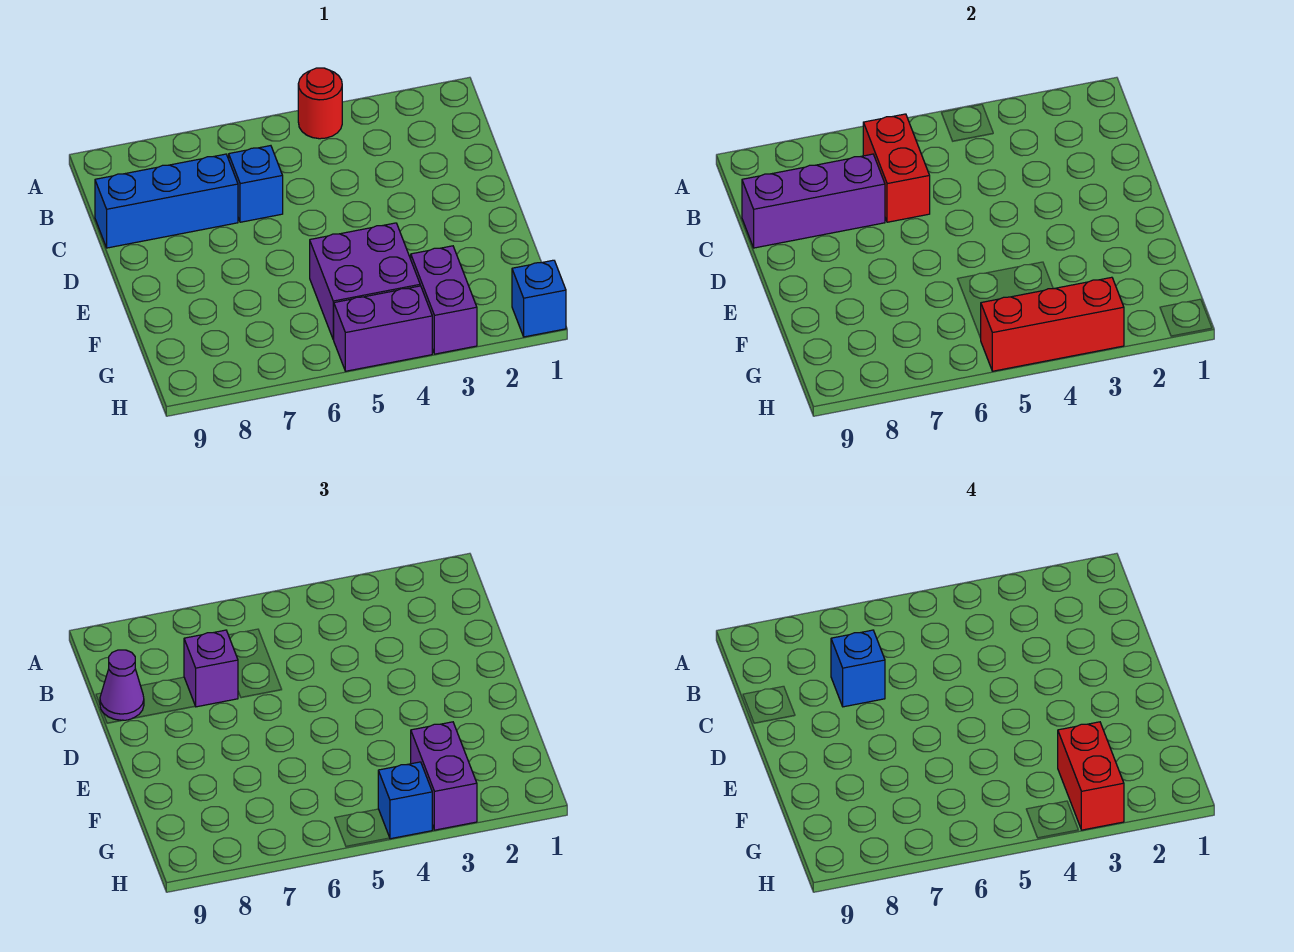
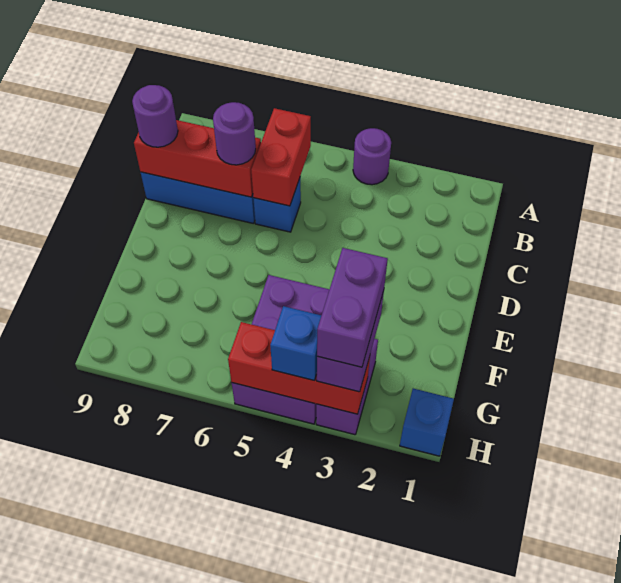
red 1x1 round brick [298,68,342,139] -> purple 1x1 round brick [353,128,391,185]
purple 1x3 brick [742,154,885,248] -> red 1x3 brick [134,120,261,197]
purple 1x1 brick [184,630,238,707] -> purple 1x1 round brick [213,102,256,165]
blue 1x1 brick [831,630,885,707] -> none
purple 1x1 cone [100,650,144,720] -> purple 1x1 round brick [132,85,178,147]
red 1x2 brick [1058,722,1124,830] -> purple 1x2 brick [317,248,388,367]

